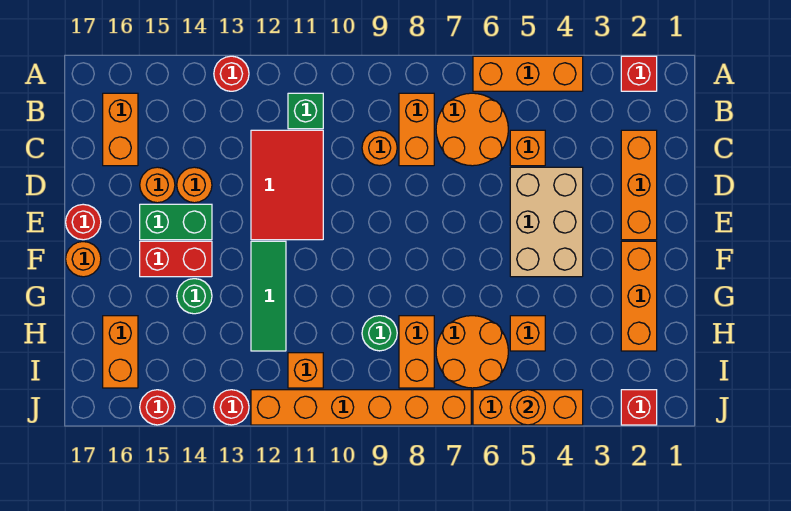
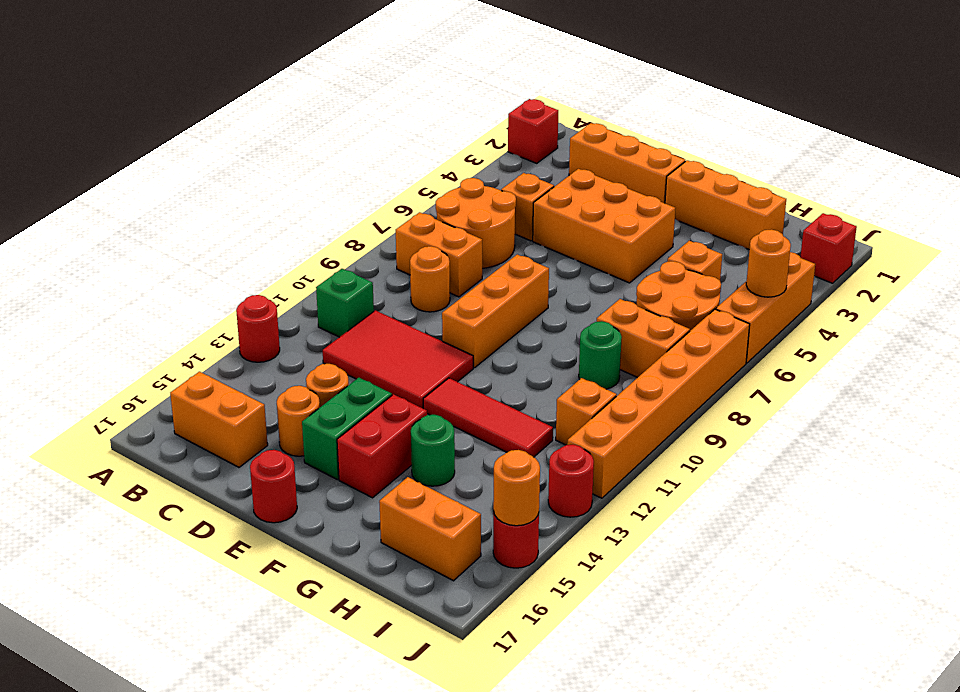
orange 1x3 brick [473,56,583,91] -> orange 1x3 brick moved to [442,255,549,368]
tan 2x3 brick [510,167,583,277] -> orange 2x3 brick [533,169,675,283]
green 1x3 tile [251,241,286,351] -> red 1x3 tile [423,378,553,457]
orange 1x1 round brick [66,242,101,277] -> orange 1x1 round brick moved to [493,450,540,526]

